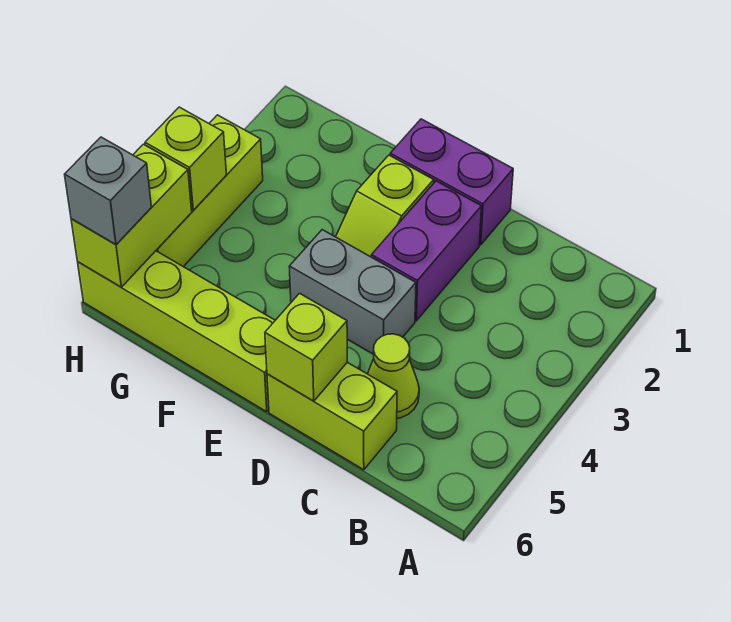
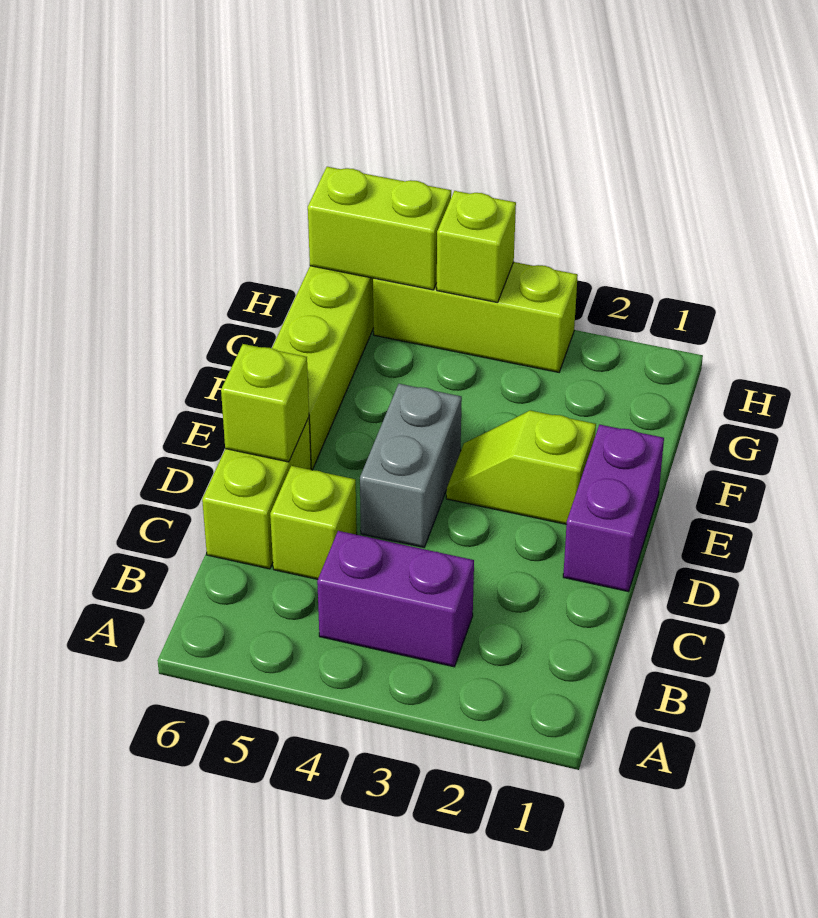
lime 1x1 cone [368,334,419,418] -> lime 1x1 brick [270,466,357,579]
purple 1x2 brick [371,181,482,321] -> purple 1x2 brick moved to [317,531,474,667]
grey 1x1 brick [65,137,151,245] -> none

